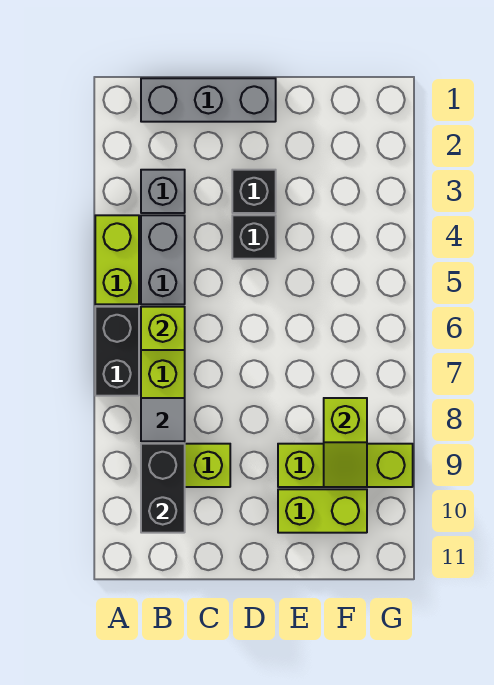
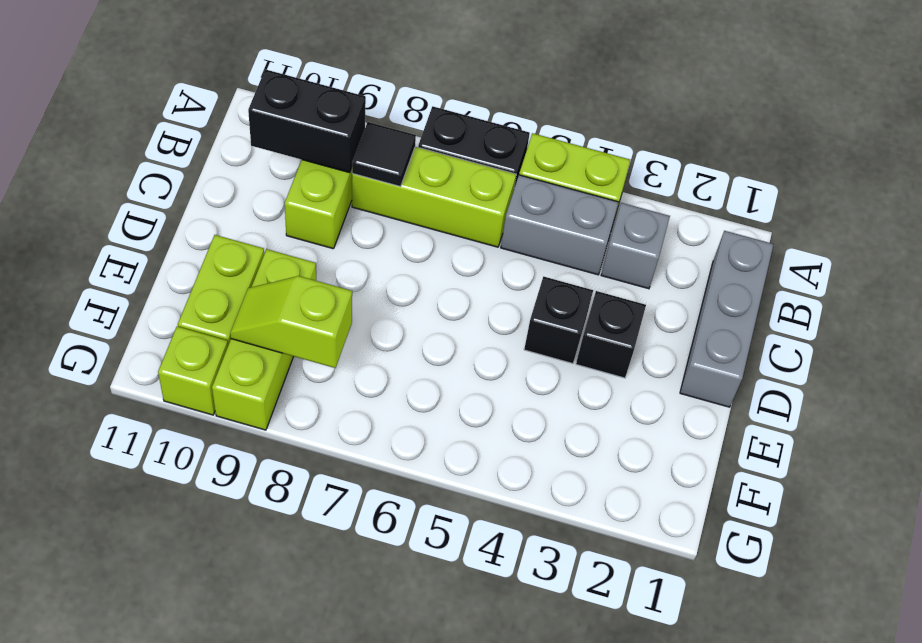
lime 1x1 brick [141,307,185,350] -> lime 1x1 brick moved to [158,326,228,415]
grey 1x1 tile [141,398,185,441] -> black 1x1 tile [352,122,416,187]

